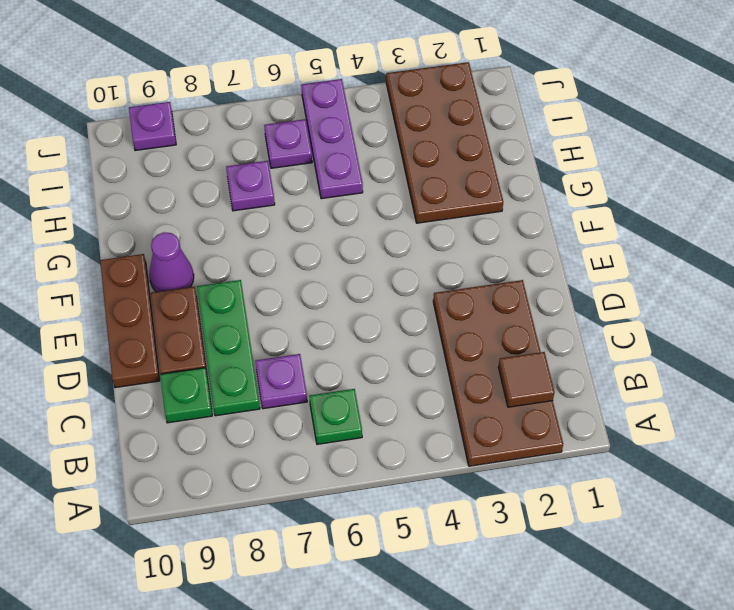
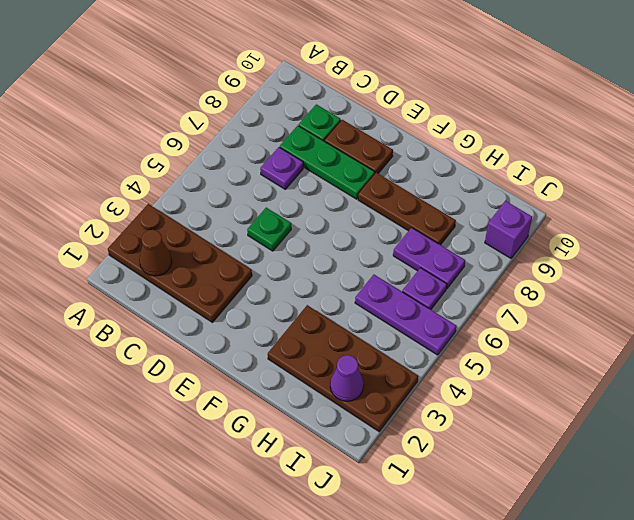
brown 1x1 tile [498,352,554,407] -> brown 1x1 cone [139,230,172,276]
green 1x1 plate [309,389,362,444] -> green 1x1 plate moved to [247,208,291,251]
brown 1x3 plate [100,254,160,388] -> brown 1x3 plate moved to [358,173,456,245]
purple 1x1 cone [149,232,194,292] -> purple 1x1 cone moved to [330,355,364,401]
purple 1x1 plate [226,161,275,211] -> purple 1x2 plate [393,228,465,289]
purple 1x1 plate [129,102,176,151] -> purple 1x1 brick [485,201,532,258]

